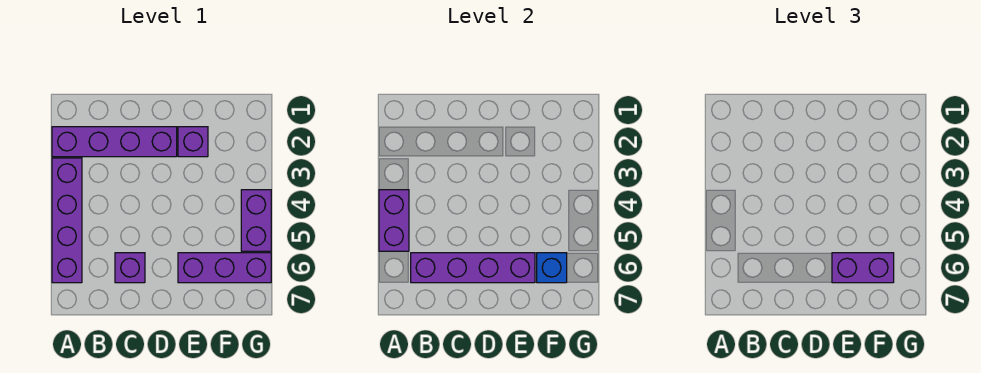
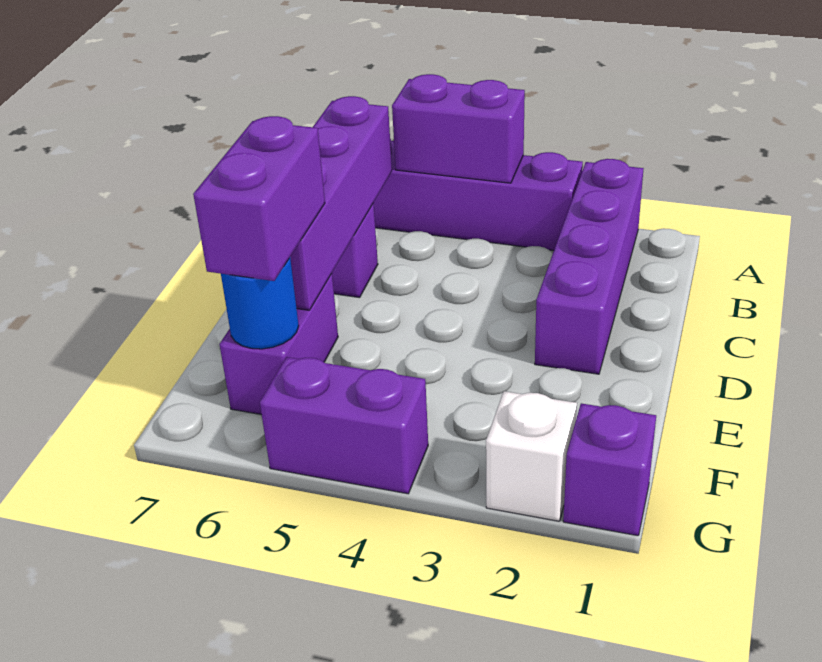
purple 1x1 brick [178,127,208,157] -> purple 1x1 brick moved to [563,403,656,536]
purple 1x3 brick [178,253,271,283] -> purple 1x2 brick [219,274,338,415]
blue 1x1 brick [537,253,567,283] -> blue 1x1 round brick [221,258,299,349]
none -> white 1x1 brick [486,391,577,521]

